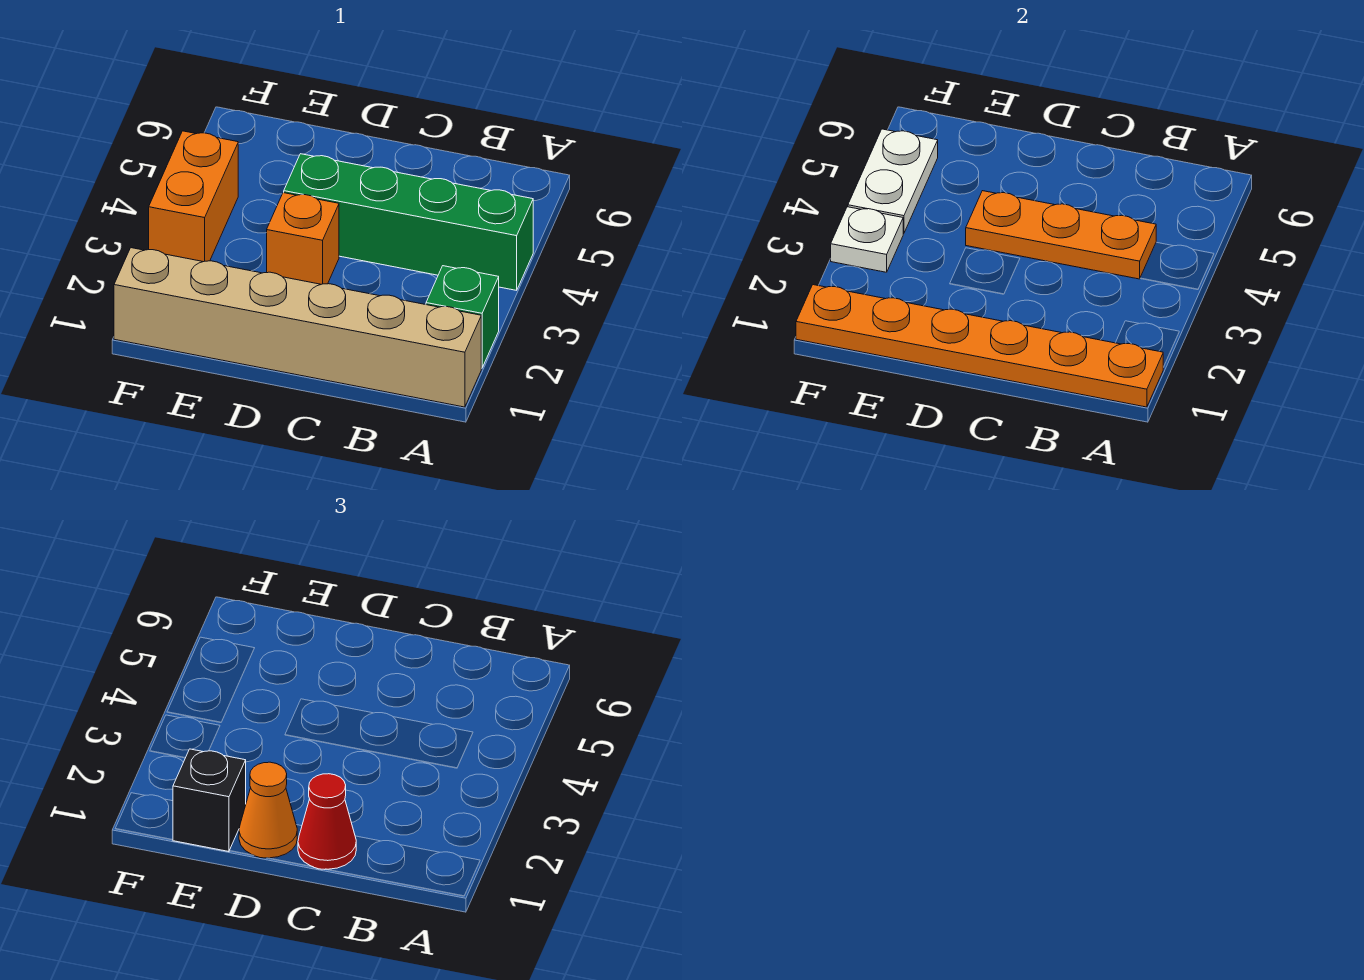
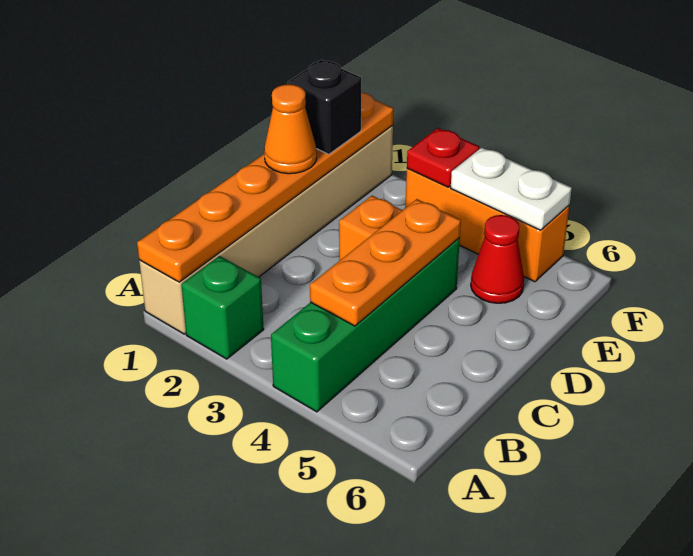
red 1x1 cone [298,774,356,869] -> red 1x1 cone moved to [471,215,524,303]
orange 1x2 brick [149,131,238,262] -> orange 1x3 brick [405,168,569,282]
white 1x1 plate [831,207,903,272] -> red 1x1 plate [407,128,479,187]

